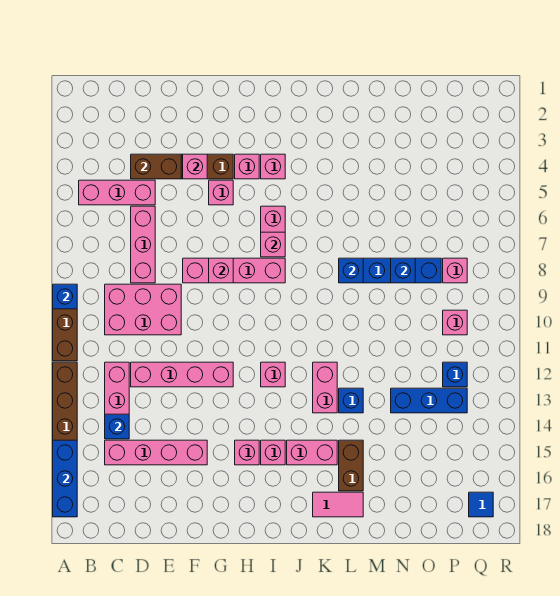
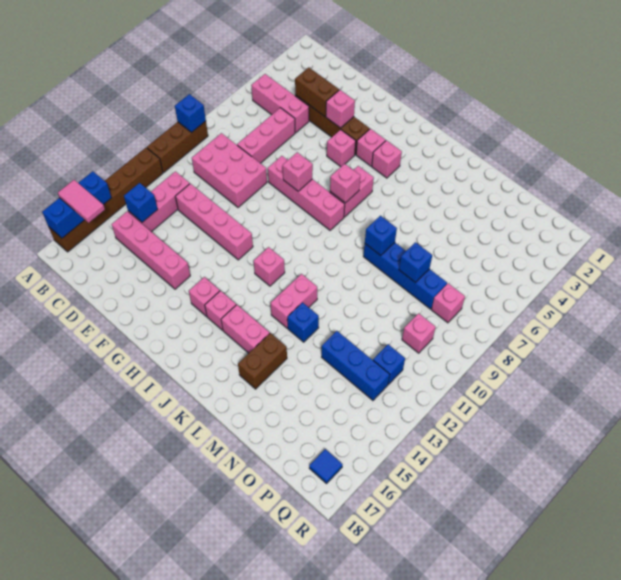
pink 1x2 tile [313,492,363,517] -> pink 1x2 tile moved to [58,180,105,223]

